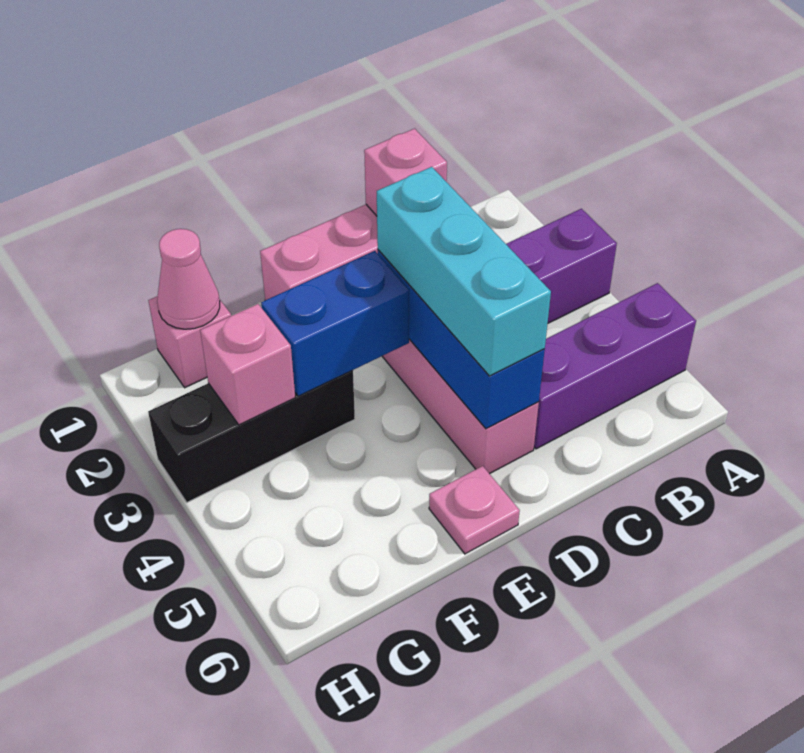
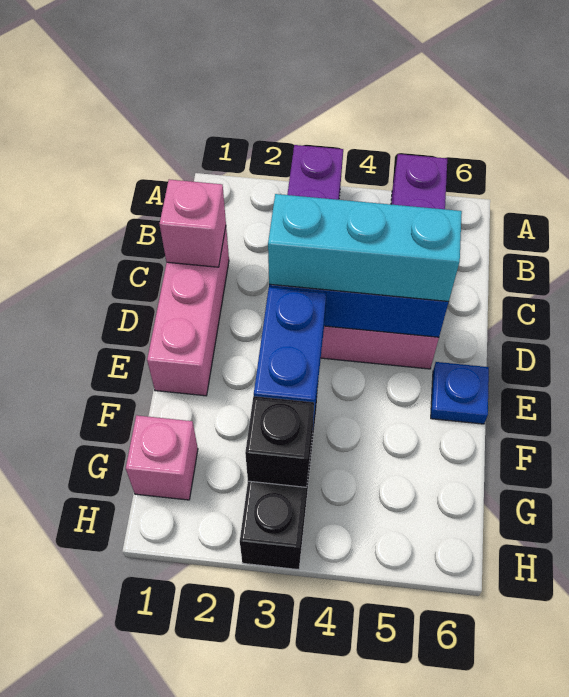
pink 1x1 plate [429,466,520,554] -> blue 1x1 plate [431,362,489,424]
pink 1x1 cone [157,229,220,329] -> none
pink 1x1 brick [200,304,295,425] -> black 1x1 brick [245,396,314,487]

